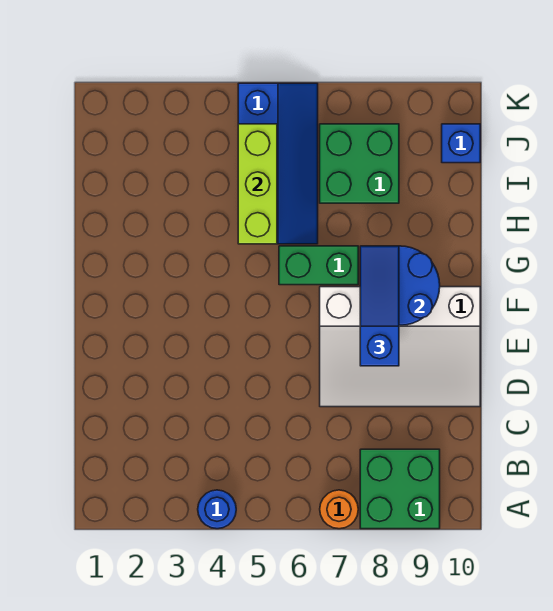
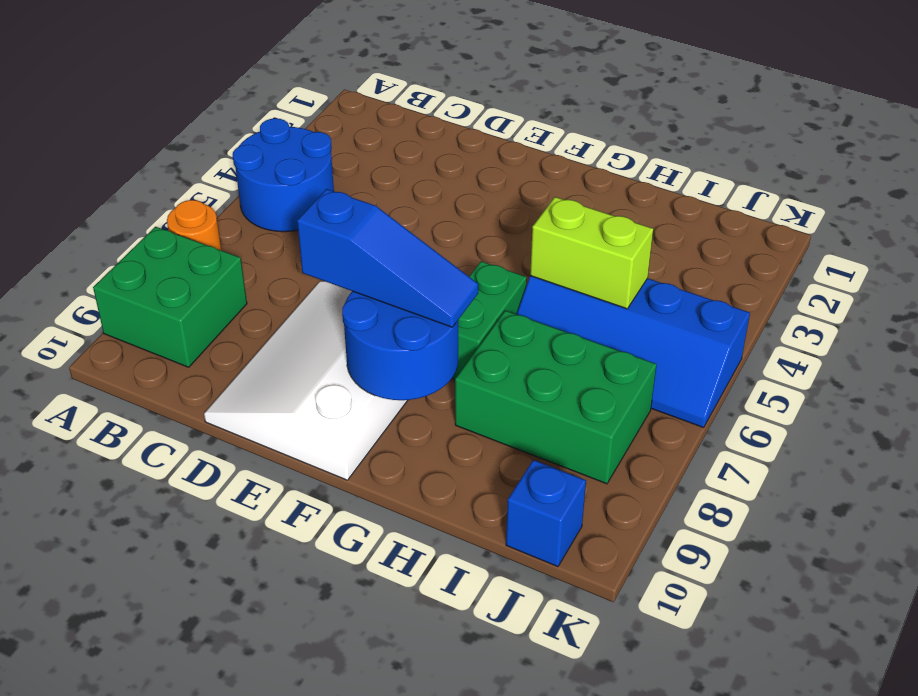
blue 1x1 round brick [198,490,236,529] -> blue 2x2 round brick [233,118,334,232]
lime 1x3 brick [238,124,277,244] -> lime 1x2 brick [530,197,653,309]
green 2x2 brick [320,124,399,203] -> green 2x3 brick [455,311,657,484]

